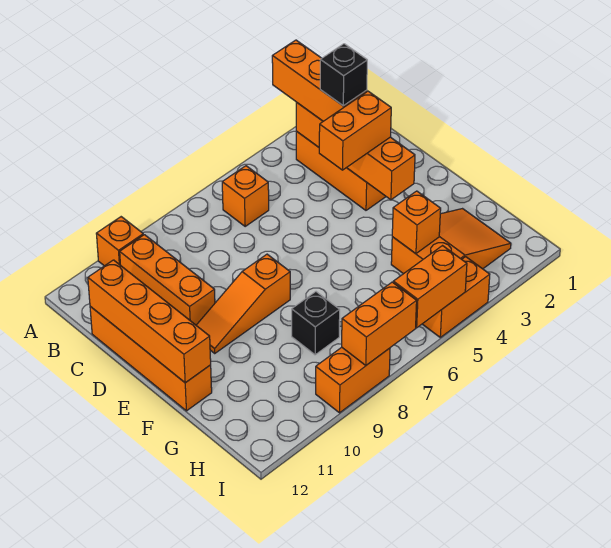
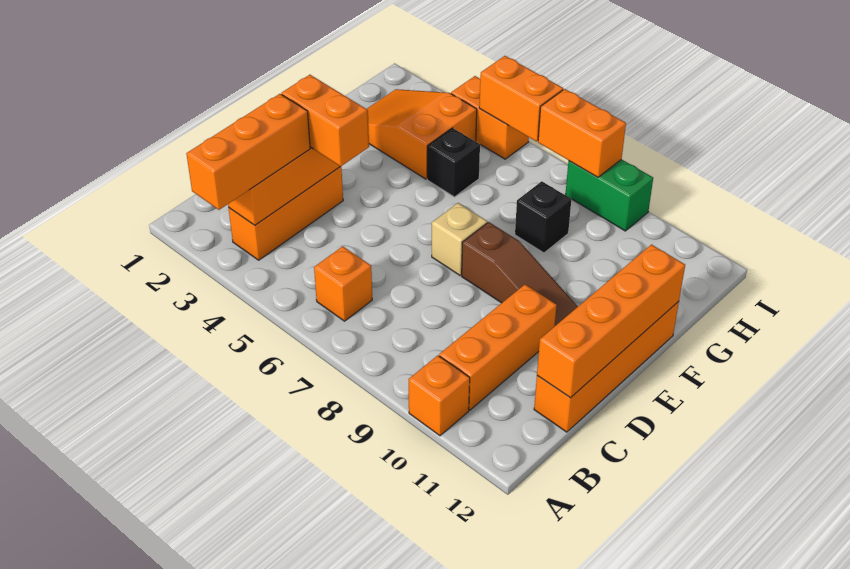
black 1x1 brick [320,44,367,106] -> black 1x1 brick moved to [427,128,480,197]
none -> tan 1x1 brick [432,203,487,275]
orange 1x3 slope [196,254,290,353] -> brown 1x3 slope [462,222,578,326]
orange 1x1 brick [392,191,441,254] -> none
orange 1x2 brick [316,347,390,413] -> green 1x2 brick [565,159,653,231]

